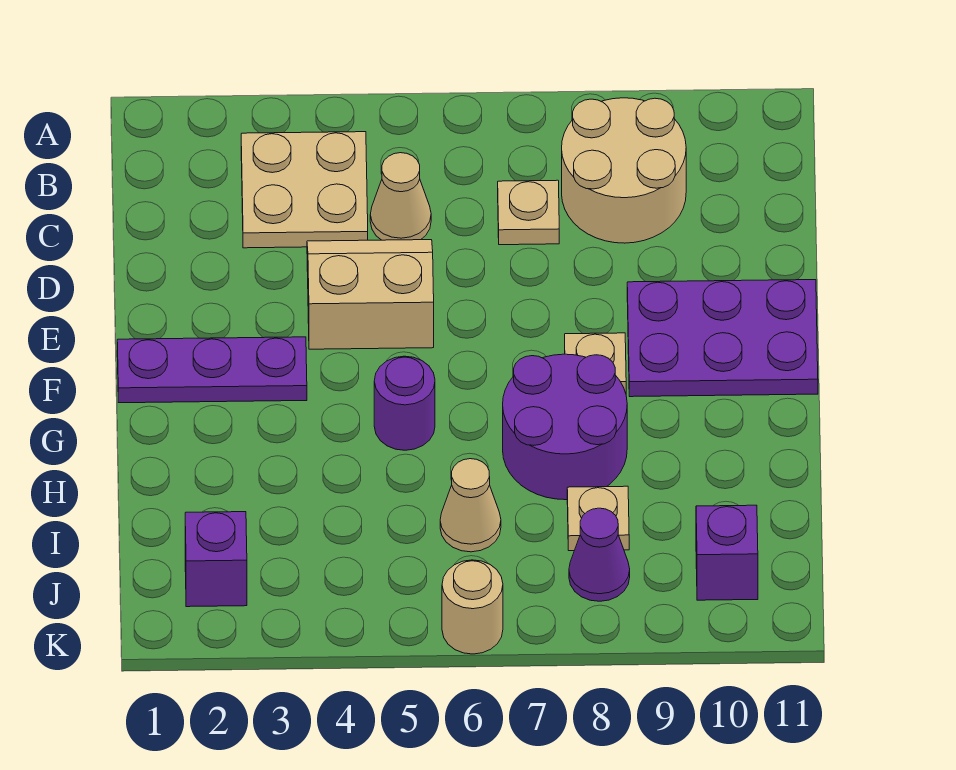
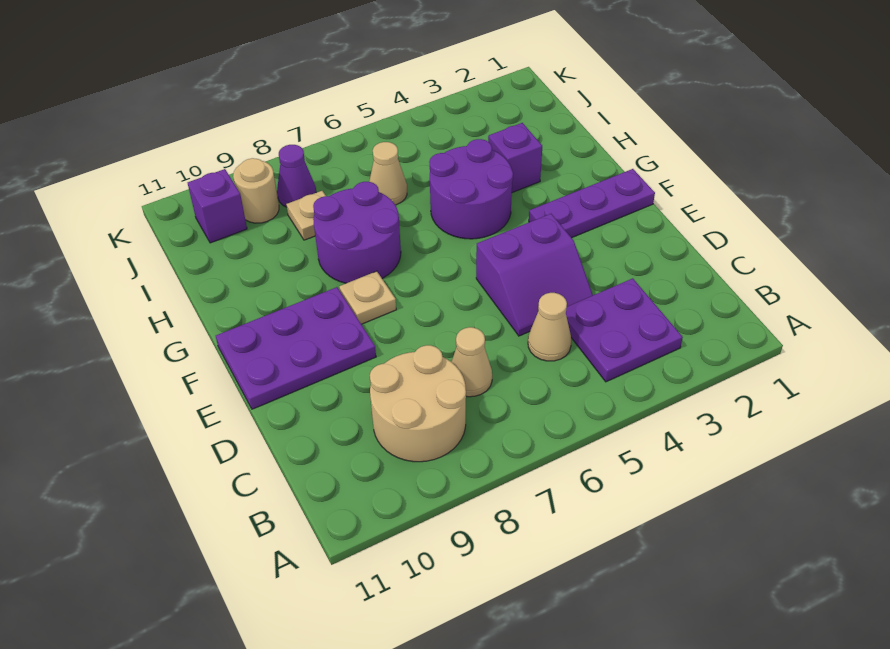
tan 2x2 plate [241,132,368,248] -> purple 2x2 plate [566,278,683,382]
tan 1x1 plate [498,180,559,245] -> tan 1x1 cone [452,327,492,397]
tan 2x2 slope [307,240,434,349] -> purple 2x2 slope [476,214,593,336]
purple 1x1 round brick [374,356,435,450] -> purple 2x2 round brick [429,139,513,239]
purple 1x1 brick [185,512,247,607] -> purple 1x1 brick moved to [488,123,542,193]
tan 1x1 round brick [442,560,503,654] -> tan 1x1 round brick moved to [233,158,279,223]

